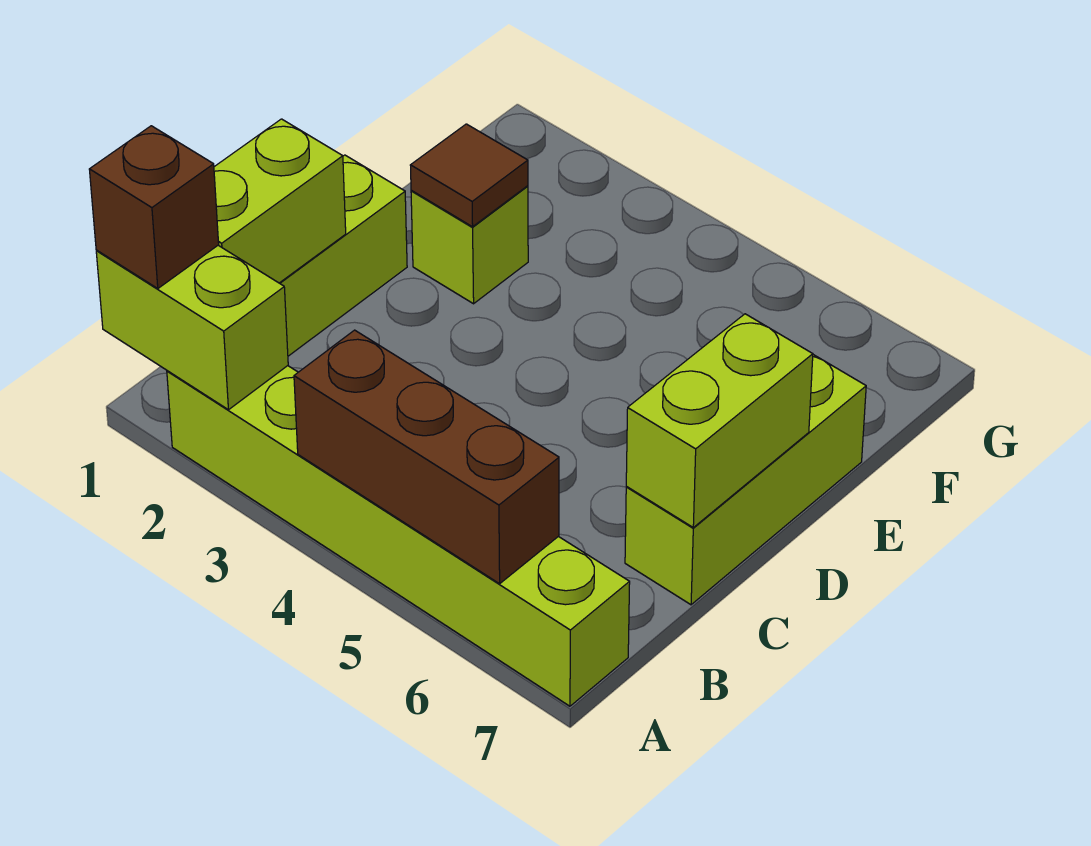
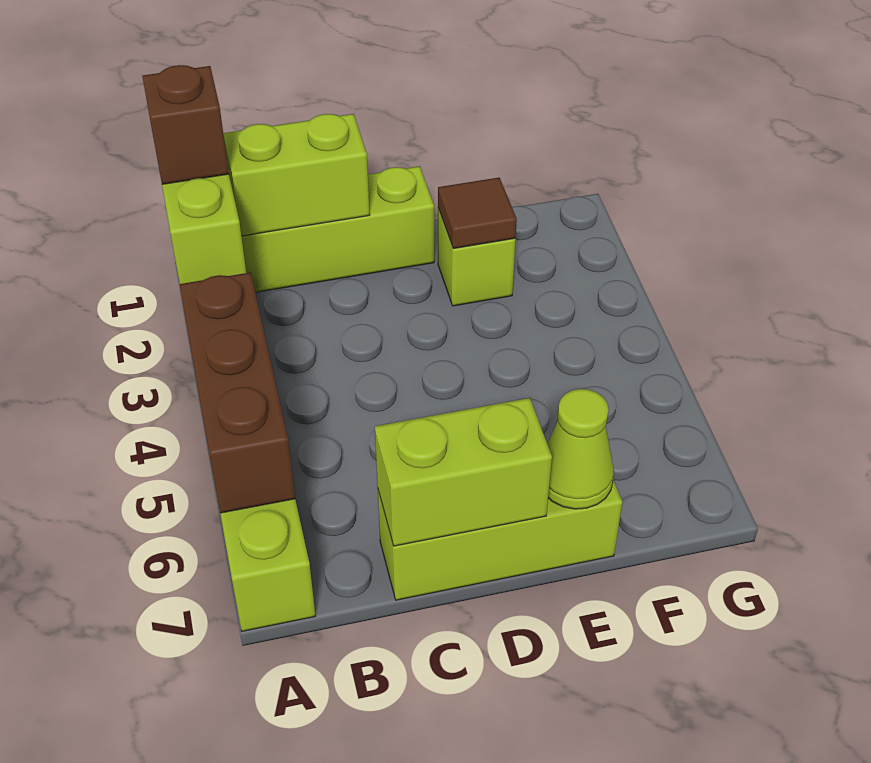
none -> lime 1x1 cone [547,389,614,509]

